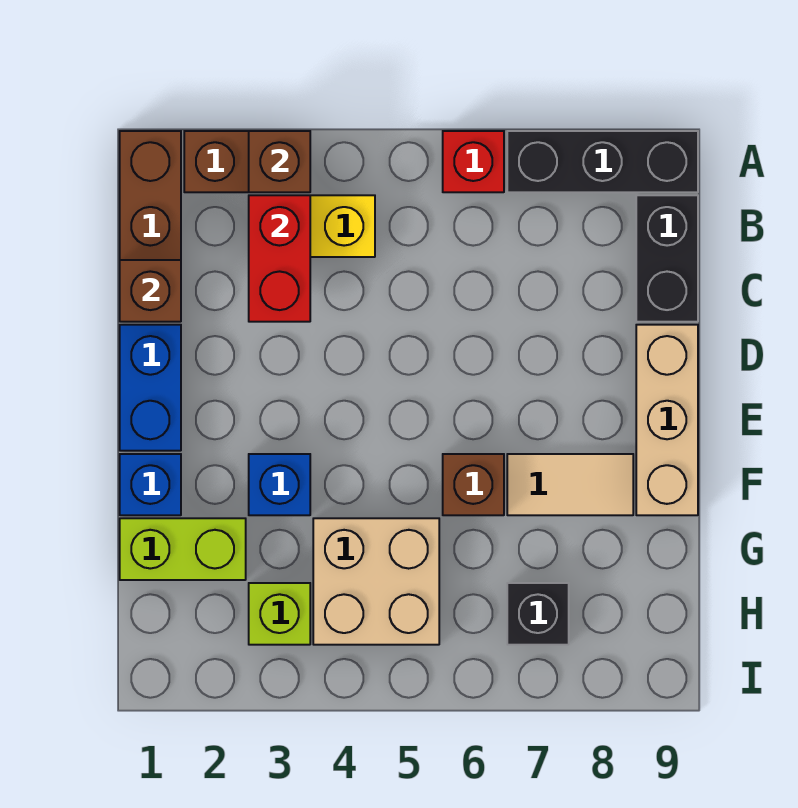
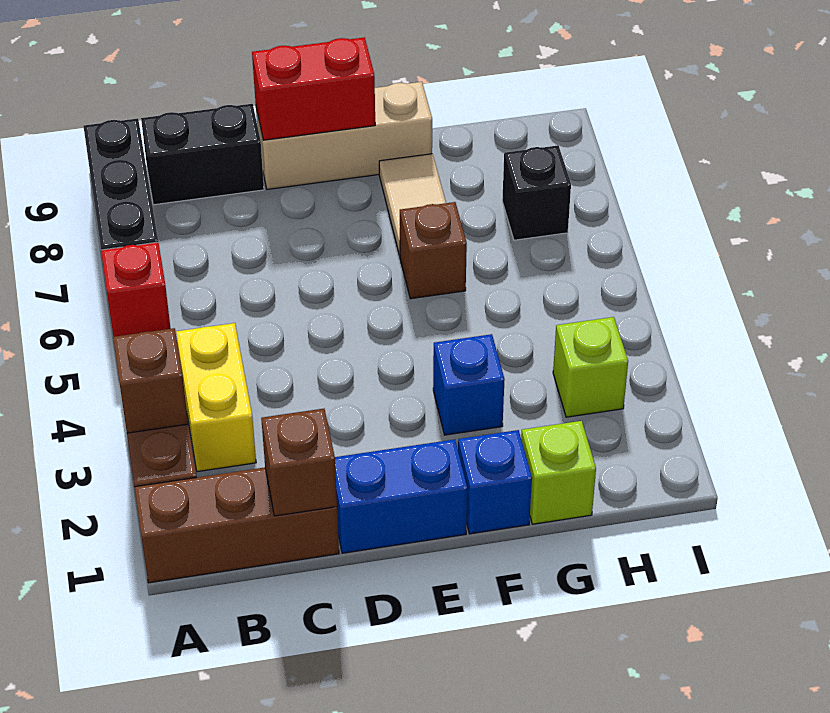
red 1x2 brick [249,195,310,322] -> red 1x2 brick moved to [252,37,375,140]
lime 1x2 brick [120,518,246,580] -> lime 1x1 brick [521,421,596,524]
tan 2x2 brick [313,518,439,645] -> none

